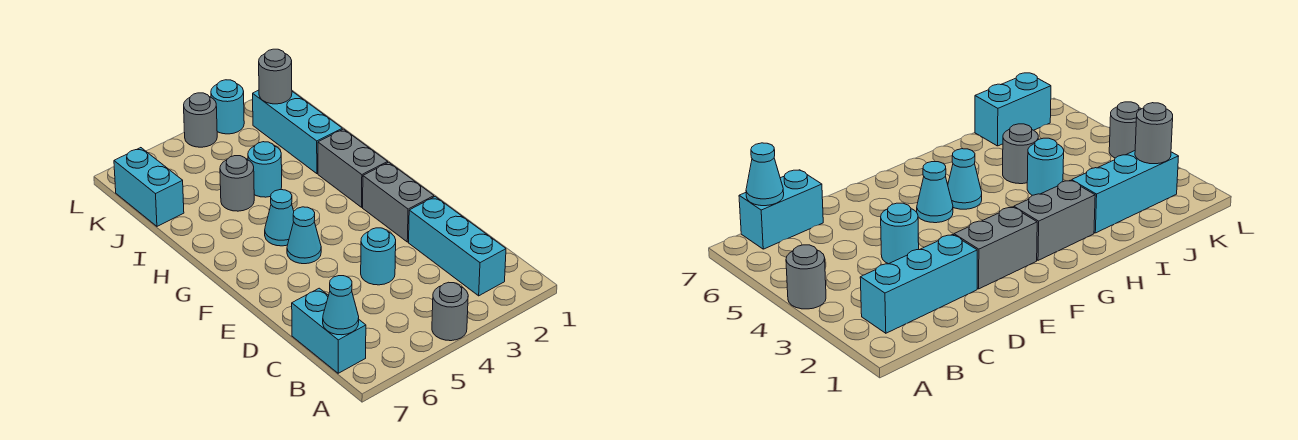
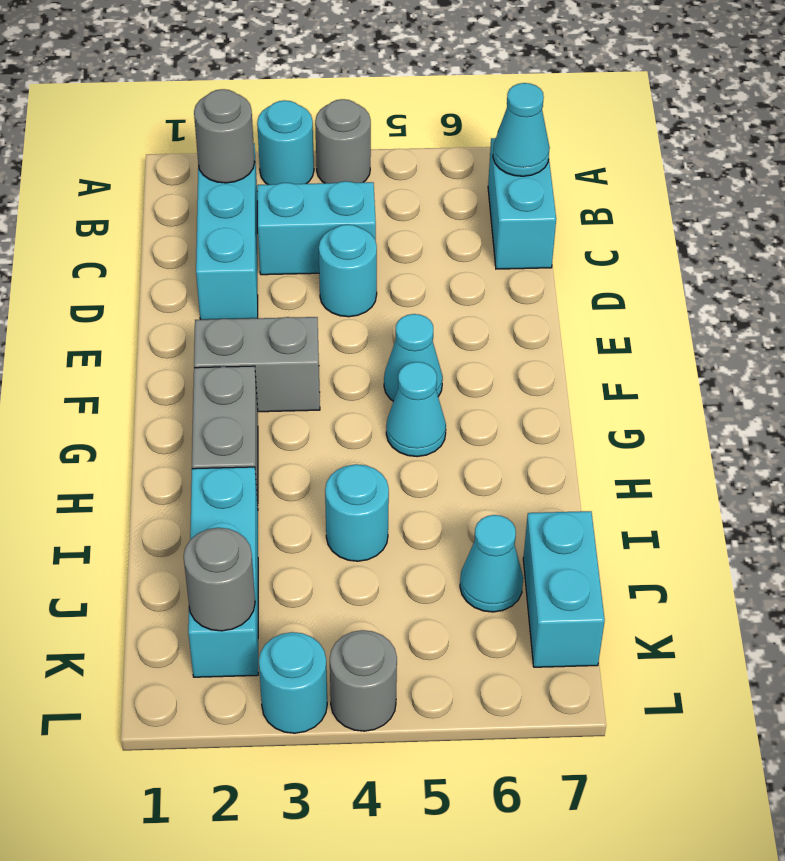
none -> cyan 1x1 round brick [257,100,314,185]
none -> cyan 1x2 brick [257,181,376,275]
grey 1x2 brick [363,162,434,242] -> grey 1x2 brick turned to [194,317,320,412]
grey 1x1 round brick [220,156,254,211] -> grey 1x1 round brick moved to [194,89,255,183]
none -> cyan 1x1 cone [460,515,523,612]

